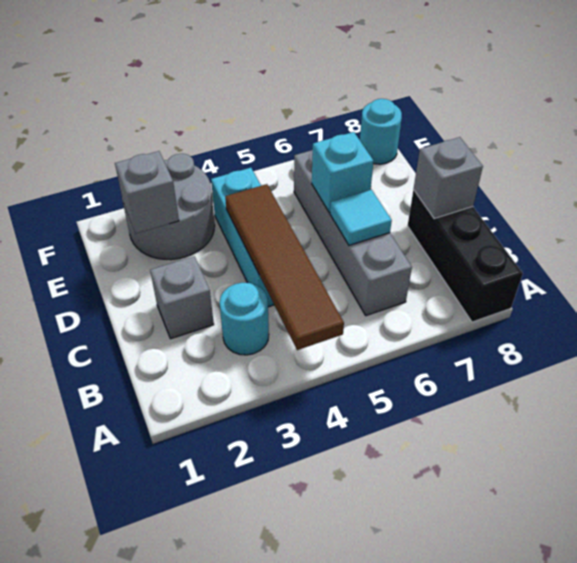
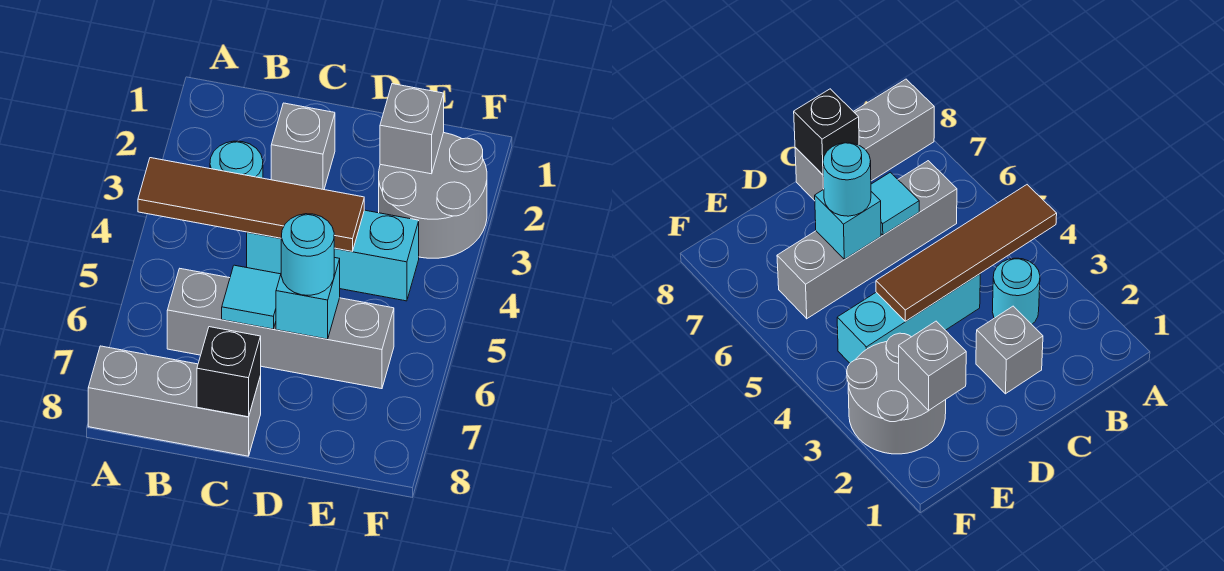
black 1x3 brick [408,190,523,322] -> grey 1x3 brick [88,346,261,456]
grey 1x1 brick [413,137,483,218] -> black 1x1 brick [197,327,261,417]
cyan 1x1 round brick [360,99,402,164] -> cyan 1x1 round brick moved to [281,214,335,295]

